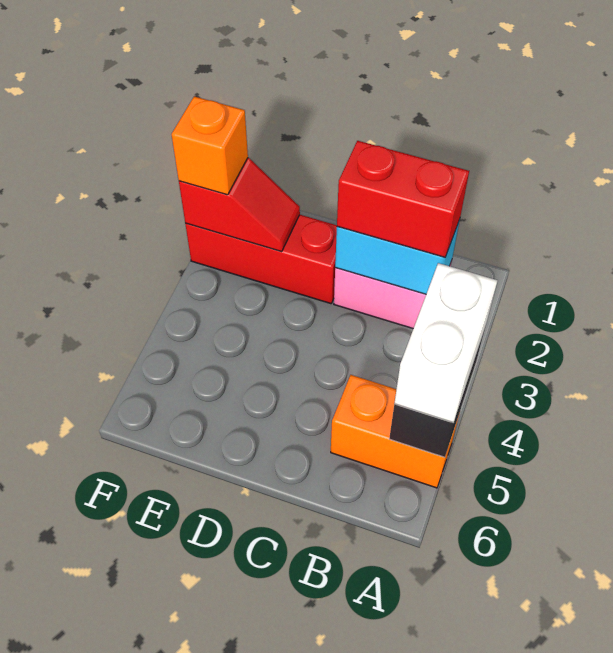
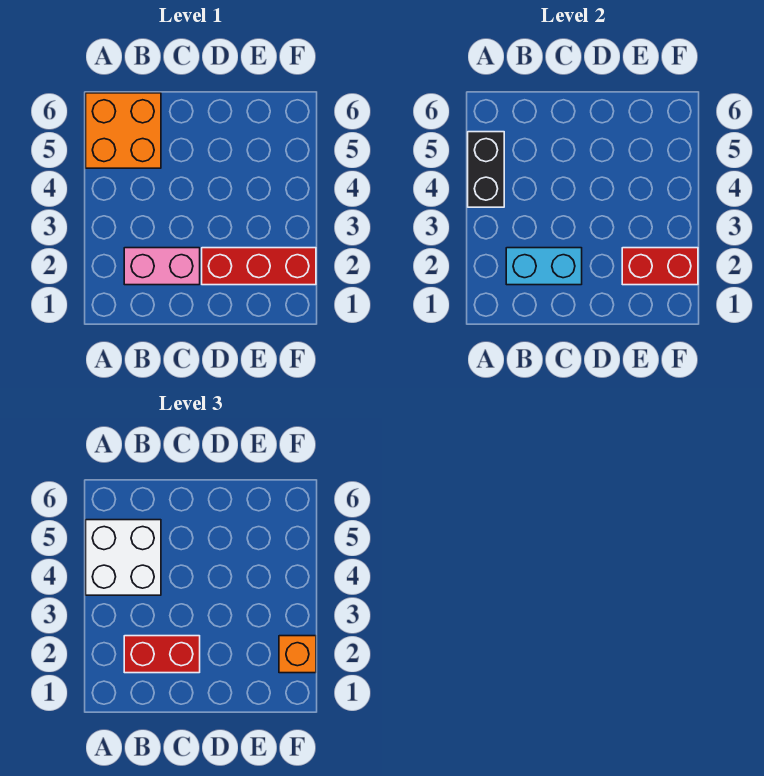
white 1x2 brick [394,263,498,423] -> white 2x2 brick [86,520,161,595]
orange 1x2 brick [331,375,460,488] -> orange 2x2 brick [86,93,161,168]
red 1x2 slope [179,158,300,251] -> red 1x2 brick [622,248,698,285]

